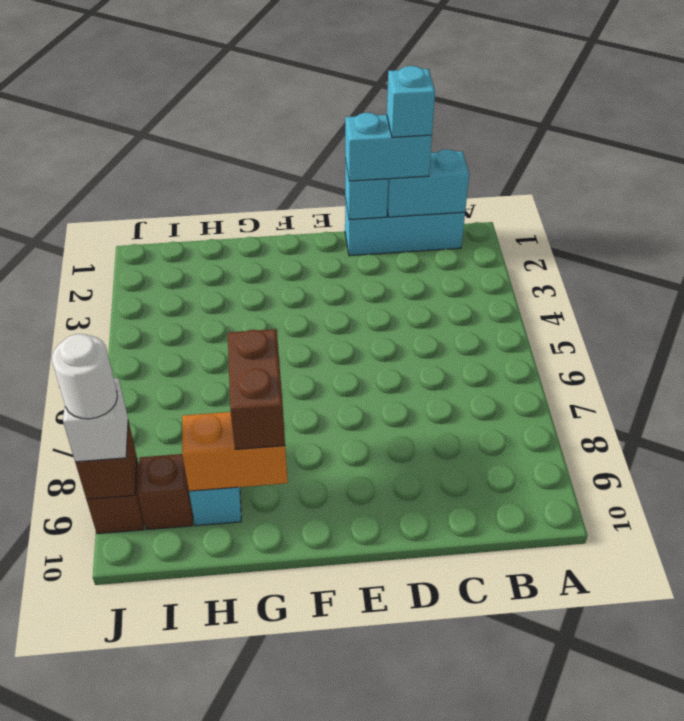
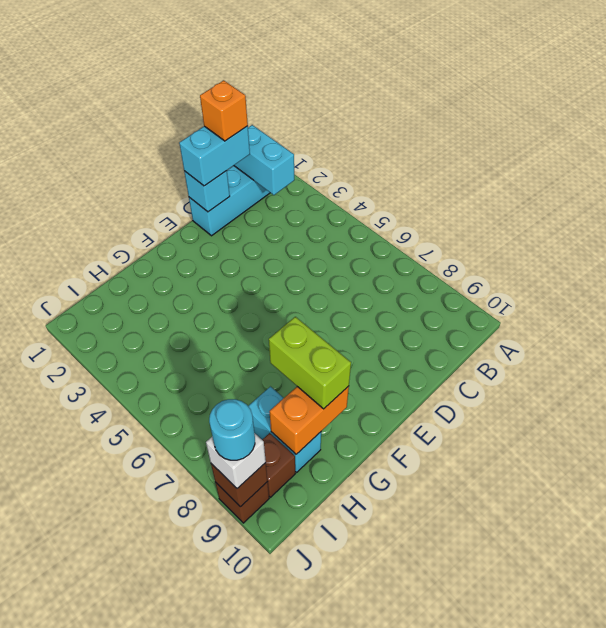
cyan 1x2 brick [387,149,469,217] -> cyan 1x2 brick turned to [234,125,294,195]
cyan 1x1 brick [387,66,435,137] -> orange 1x1 brick [200,80,248,141]
brown 1x2 brick [228,329,285,449] -> lime 1x2 brick [269,317,351,409]
white 1x1 round brick [52,334,117,419] -> cyan 1x1 round brick [209,399,255,460]

